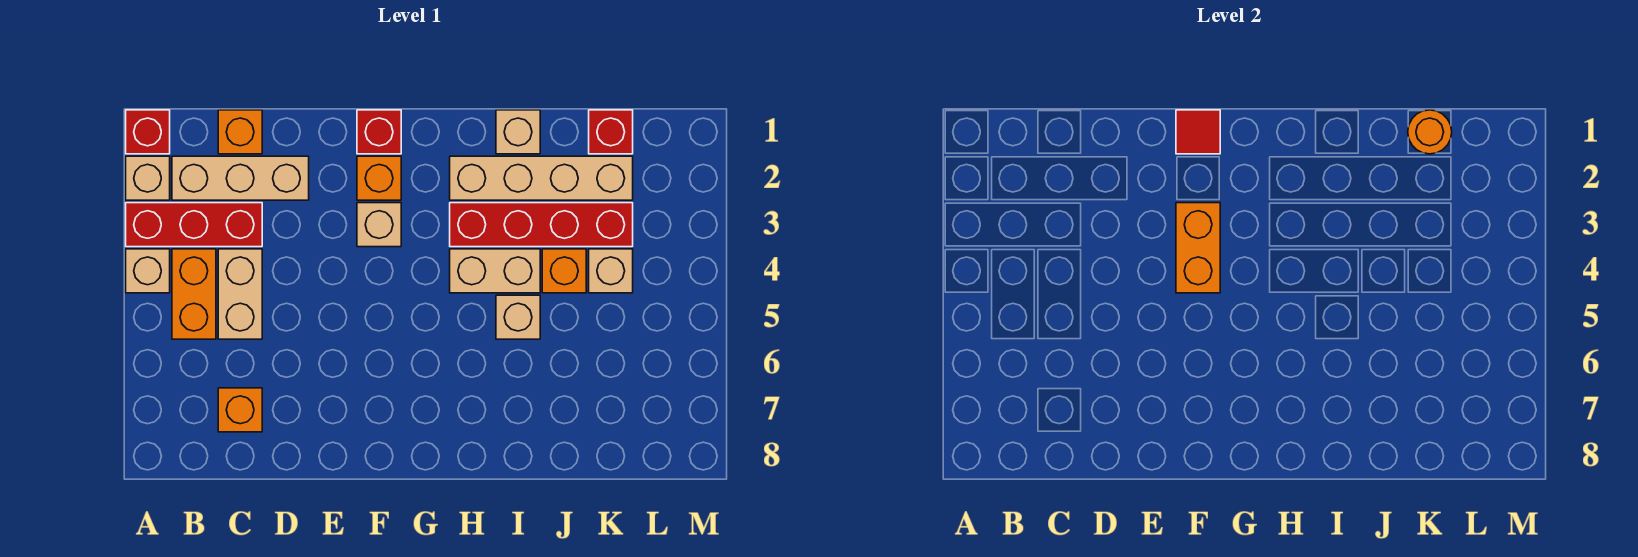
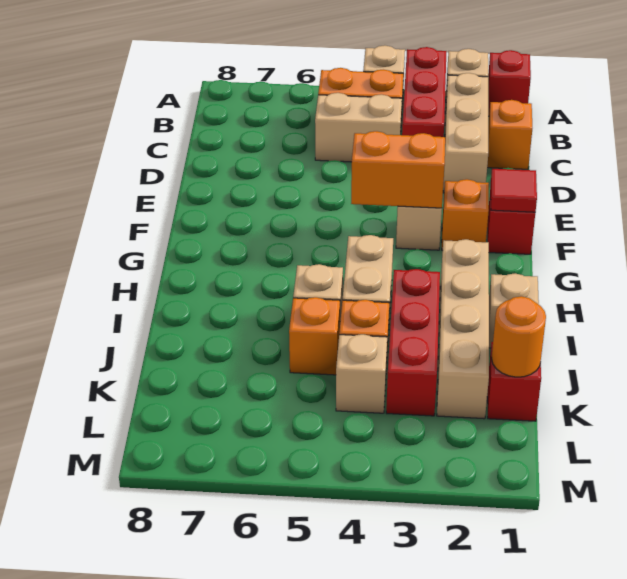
orange 1x1 brick [218,388,262,432] -> orange 1x1 brick moved to [289,297,340,375]
red 1x4 brick [450,203,633,247] -> red 1x3 brick [386,269,440,416]

